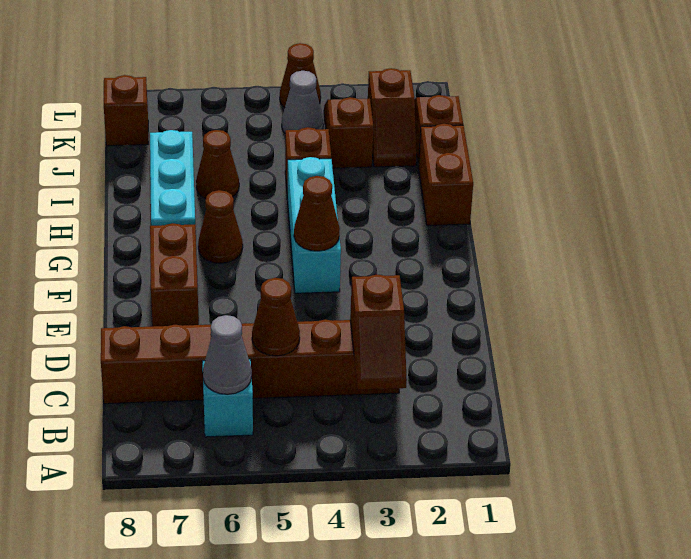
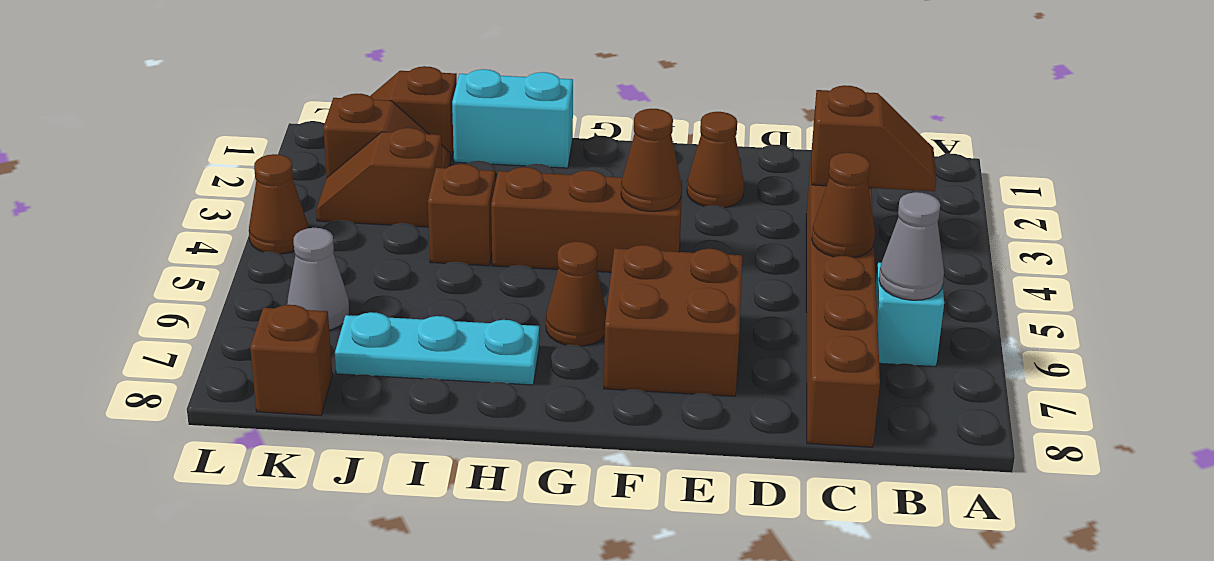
brown 1x2 brick [150,223,199,327] -> brown 2x2 brick [604,245,742,396]
cyan 1x3 brick [288,157,341,293] -> brown 1x3 brick [491,167,682,272]
brown 1x2 brick [418,124,473,225] -> cyan 1x2 brick [452,69,573,168]
brown 1x1 cone [196,130,239,199] -> brown 1x1 cone moved to [687,112,744,208]
grey 1x1 cone [282,71,323,133] -> grey 1x1 cone moved to [287,228,349,330]

